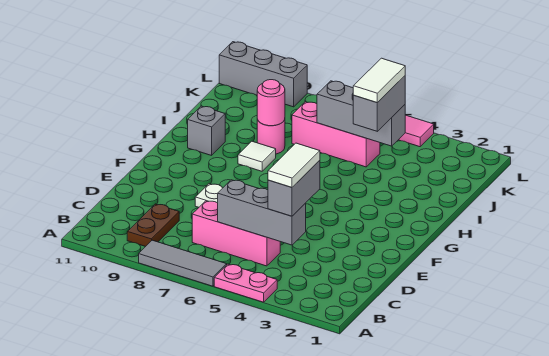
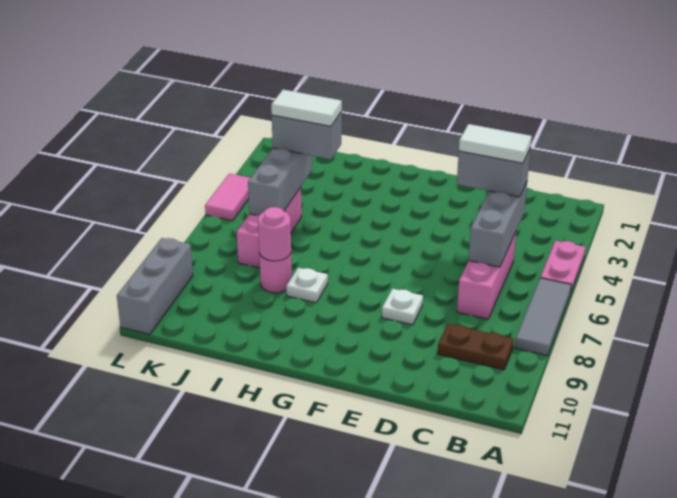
white 1x1 tile [238,141,276,171] -> white 1x1 plate [286,268,328,303]
grey 1x1 brick [188,106,225,155] -> none

